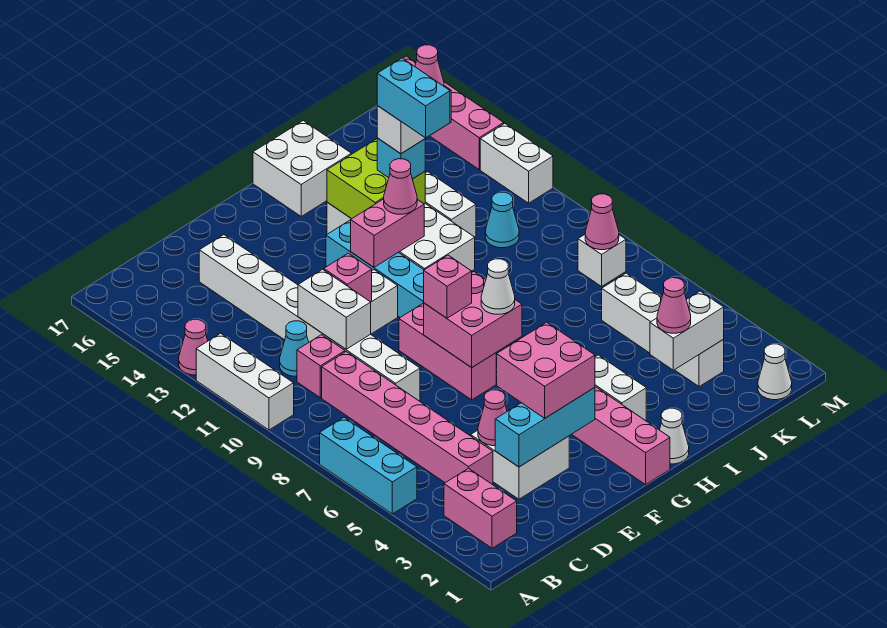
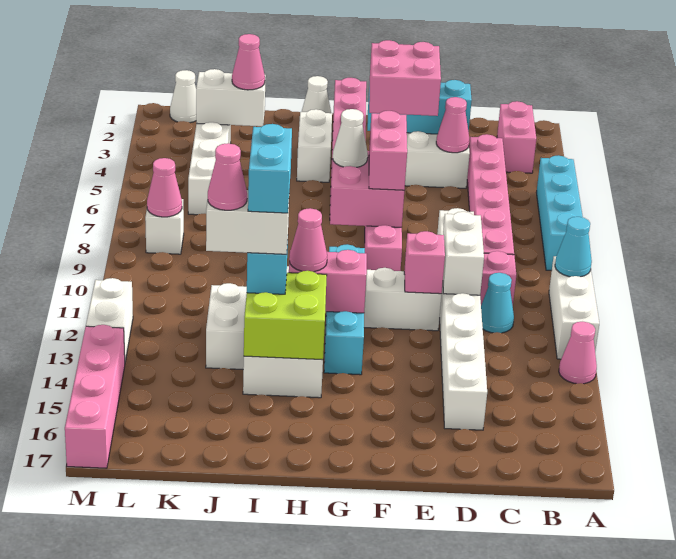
cyan 1x3 brick [320,417,417,514] -> cyan 1x4 brick [536,155,583,270]
pink 1x1 brick [424,255,472,318] -> pink 1x2 brick [369,111,407,190]
white 2x2 brick [253,121,351,216] -> none
cyan 1x1 cone [485,192,519,248] -> cyan 1x1 cone moved to [555,217,592,277]

